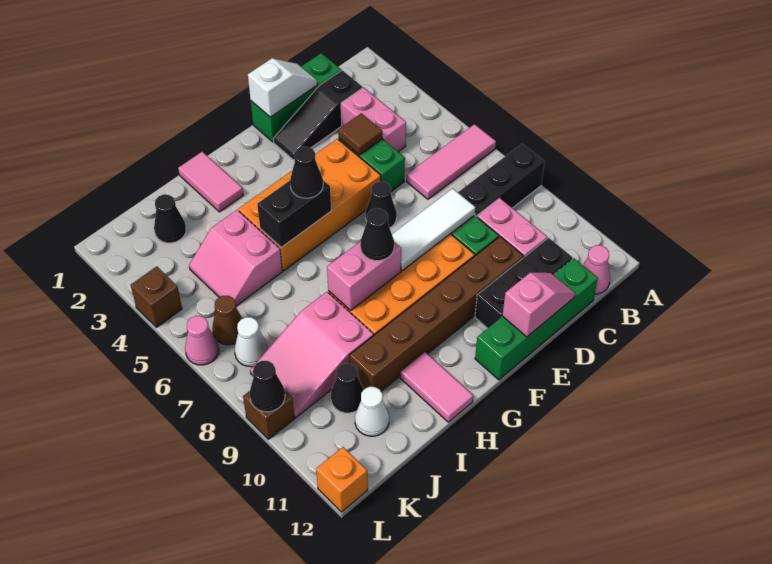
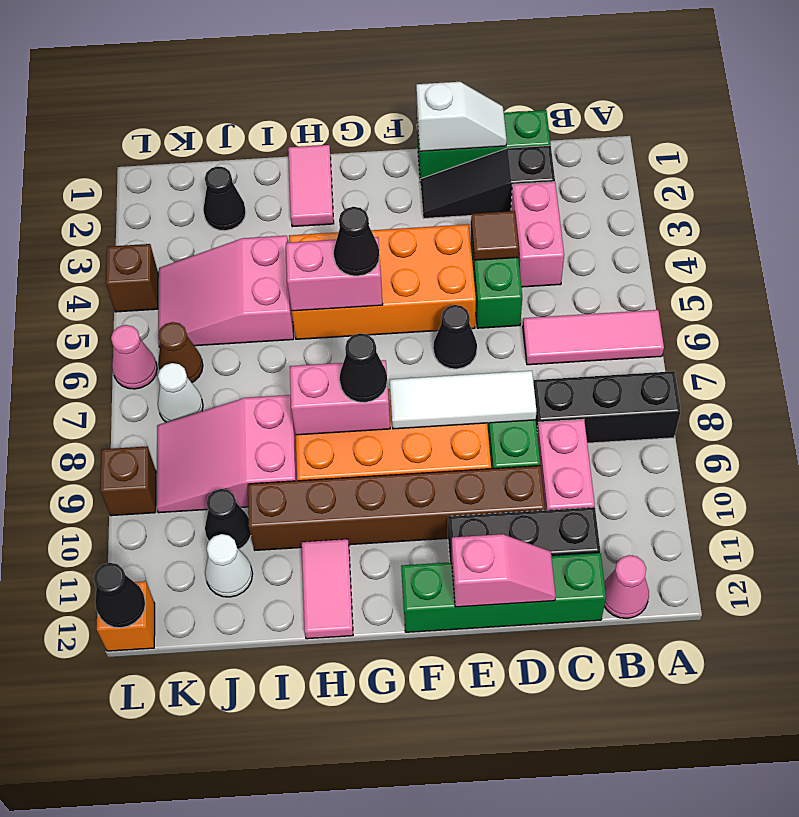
black 1x2 brick [257,180,331,247] -> pink 1x2 brick [286,237,383,311]
pink 2x2 slope [189,210,282,306] -> pink 2x3 slope [158,236,294,347]
black 1x1 cone [250,361,285,412] -> black 1x1 cone moved to [93,563,146,628]

